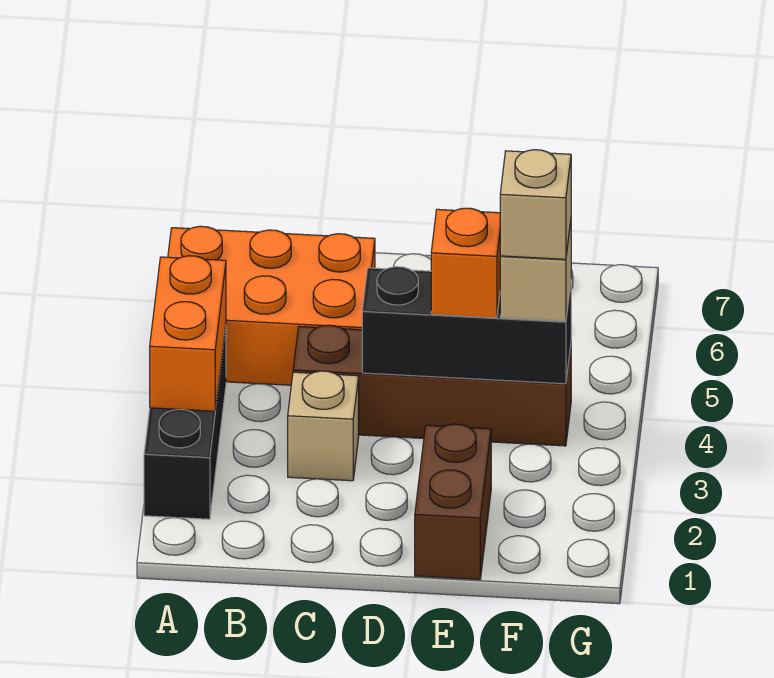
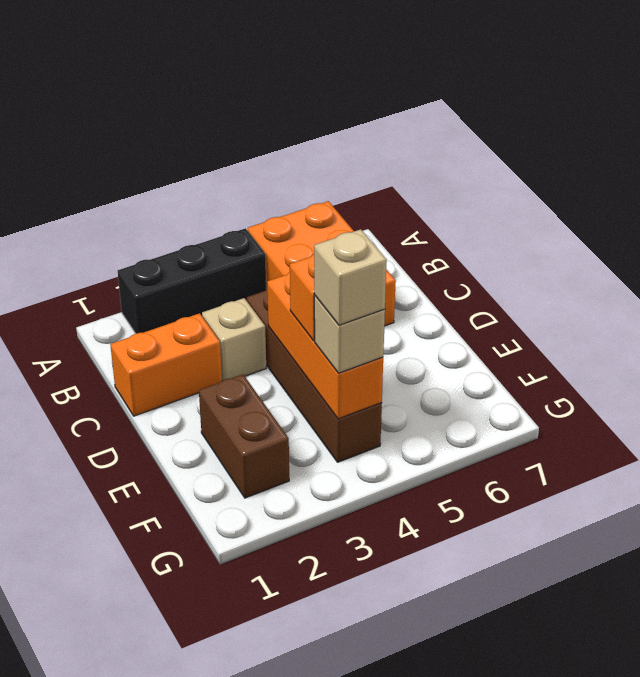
orange 1x2 brick [150,256,226,411] -> orange 1x2 brick moved to [110,313,222,416]
black 1x3 brick [362,267,571,384] -> orange 1x3 brick [267,272,383,419]
brown 1x2 brick [415,424,491,580] -> brown 1x2 brick turned to [199,374,289,498]

